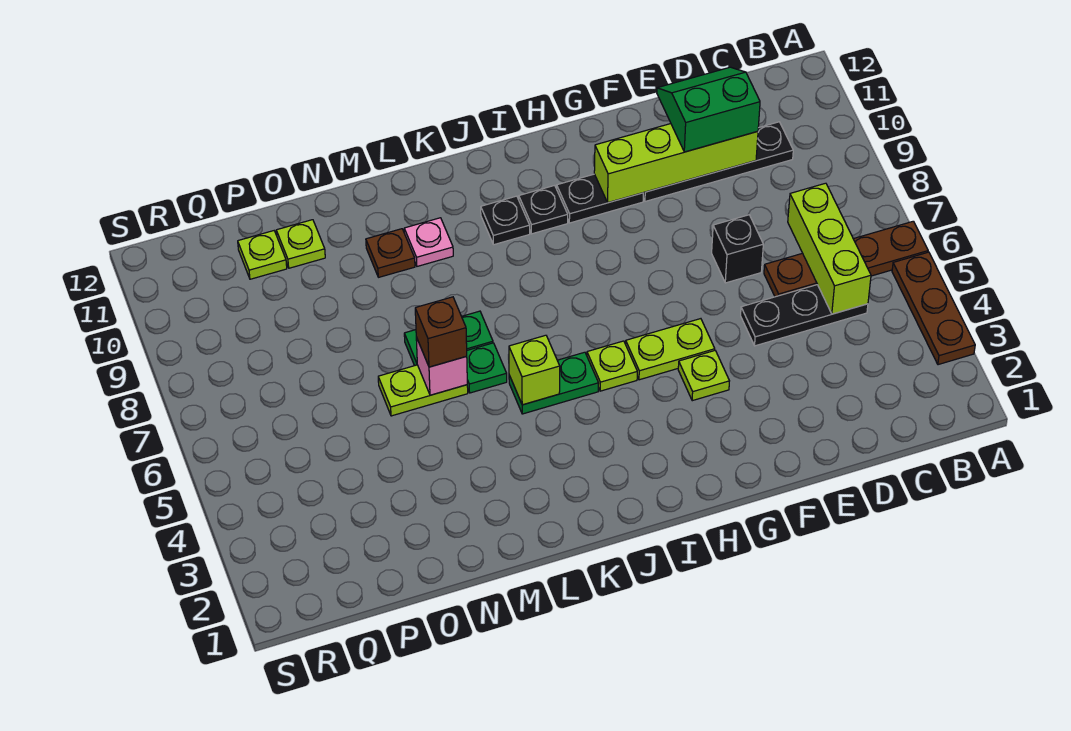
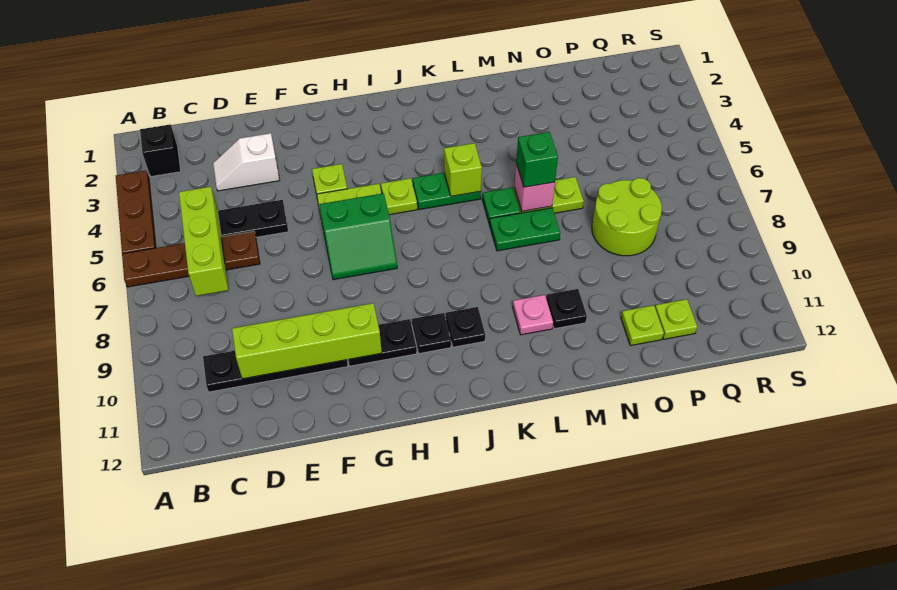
none -> white 1x2 slope [213,133,280,191]
green 2x2 slope [657,67,760,152] -> green 2x2 slope moved to [319,193,397,280]
black 1x1 brick [712,215,763,283] -> black 1x1 brick moved to [140,124,181,177]
brown 1x1 brick [415,297,467,367] -> green 1x1 brick [516,132,558,187]
brown 1x1 plate [366,229,415,277] -> black 1x1 plate [546,289,587,329]
none -> lime 2x2 round brick [592,178,662,256]

